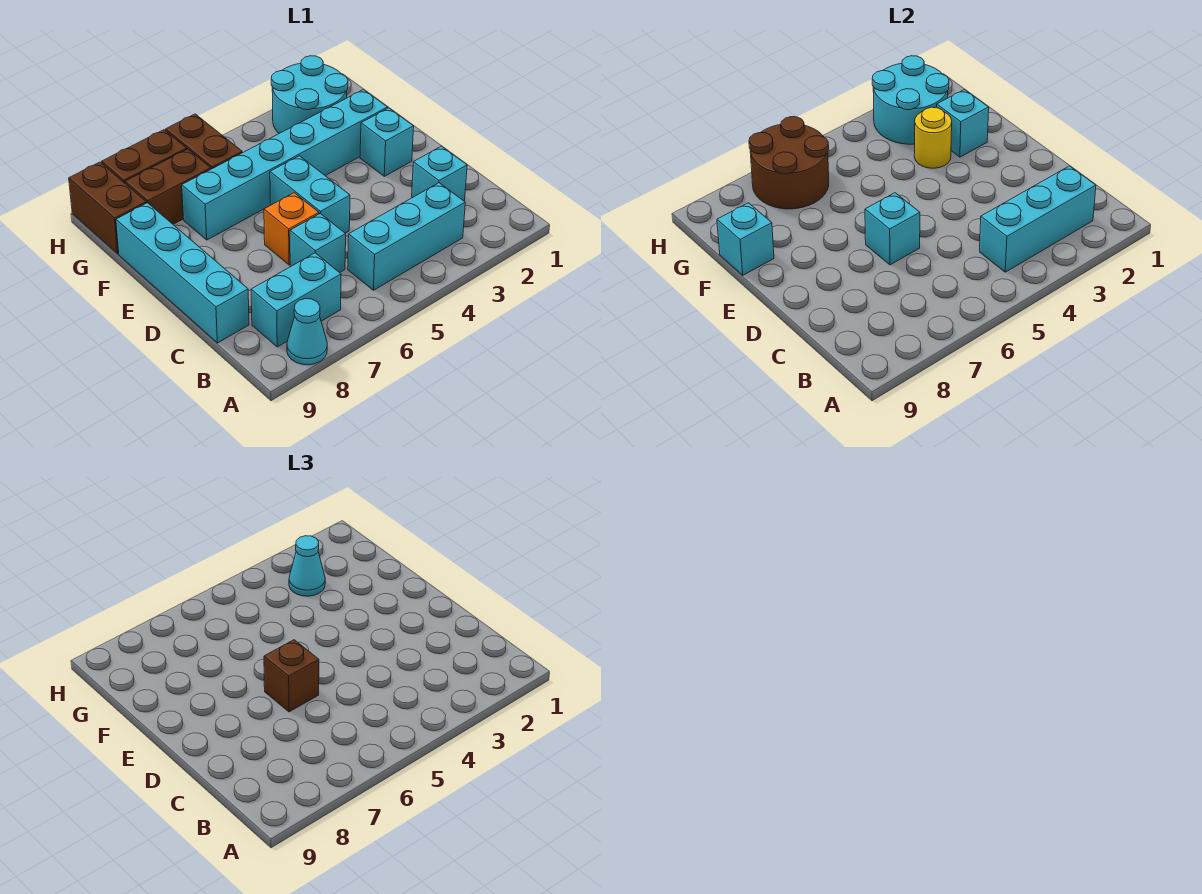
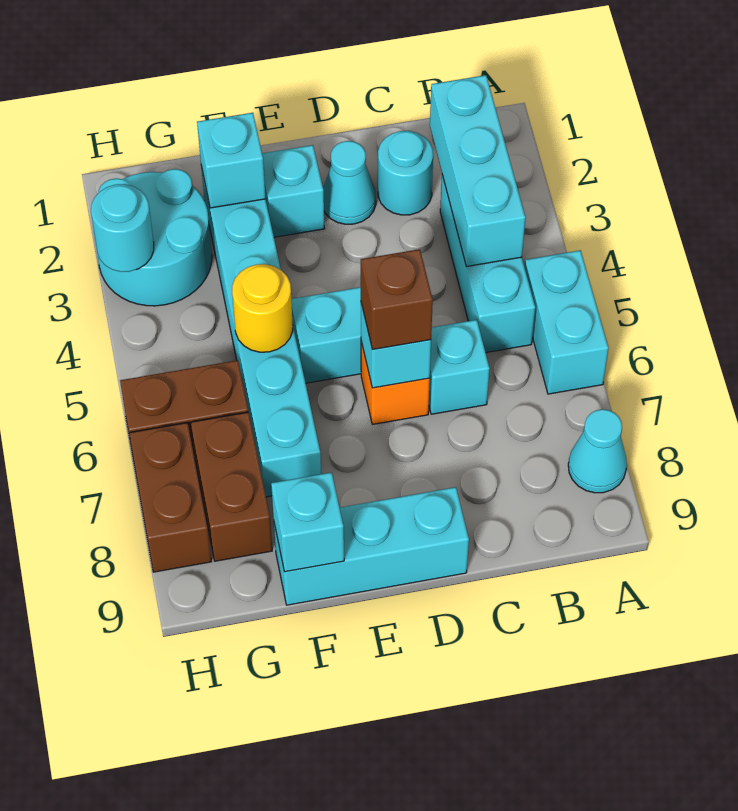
cyan 1x2 brick [251,253,341,347] -> cyan 1x2 brick moved to [525,250,609,394]
cyan 1x1 brick [412,146,467,201] -> cyan 1x1 round brick [378,131,433,215]
cyan 1x4 brick [116,203,249,343] -> cyan 1x3 brick [274,487,469,605]
yellow 1x1 round brick [914,107,952,168] -> yellow 1x1 round brick moved to [232,264,293,352]
cyan 2x2 round brick [872,56,949,144] -> cyan 1x1 round brick [91,184,154,272]
cyan 1x1 cone [289,536,325,596] -> cyan 1x1 cone moved to [323,141,376,224]
brown 2x2 round brick [749,117,829,209] -> none
brown 1x2 brick [69,162,146,254] -> none

